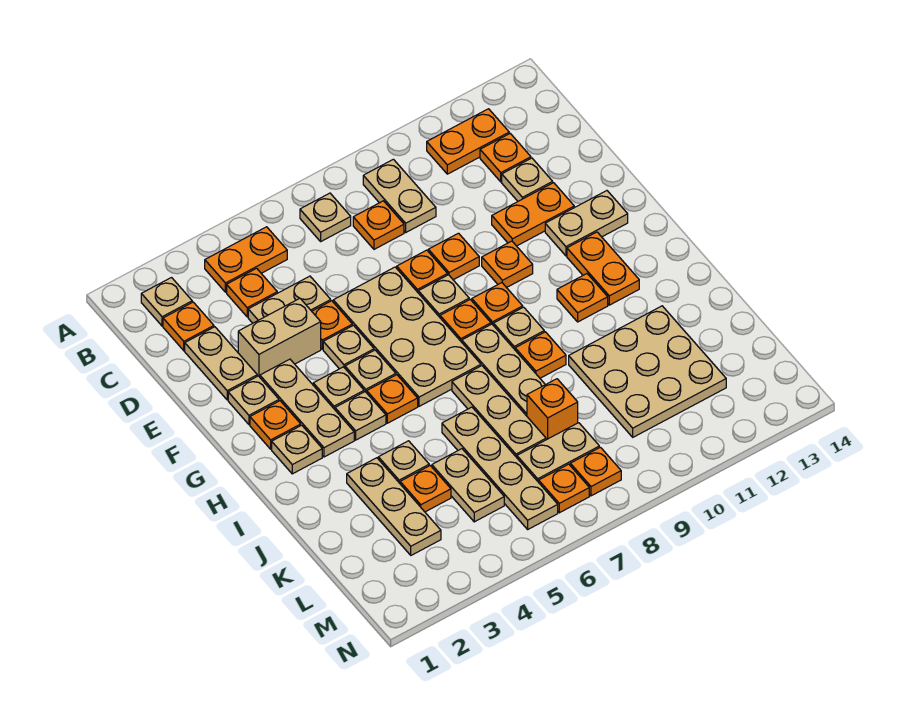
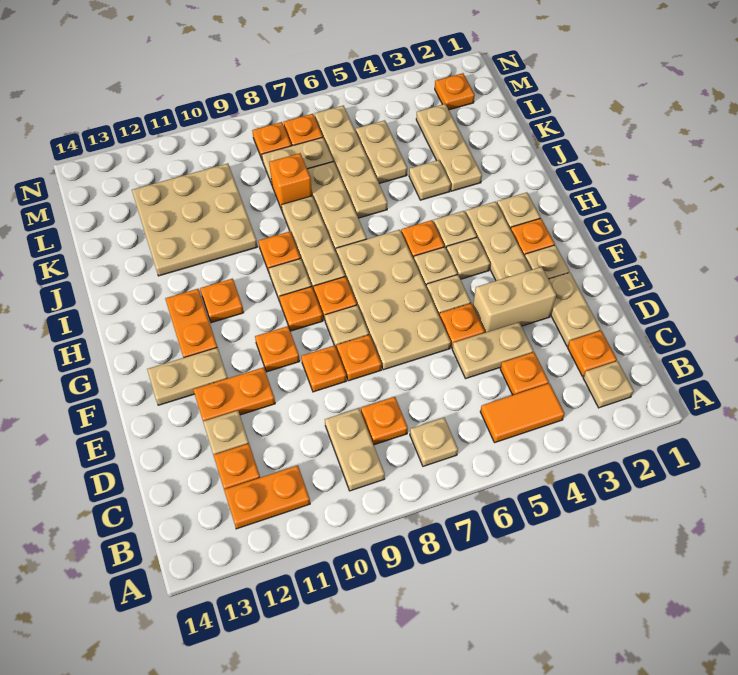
orange 1x2 plate [205,227,287,292] -> orange 1x2 tile [480,383,565,442]
orange 1x1 plate [400,466,451,512] -> orange 1x1 plate moved to [435,73,475,110]

